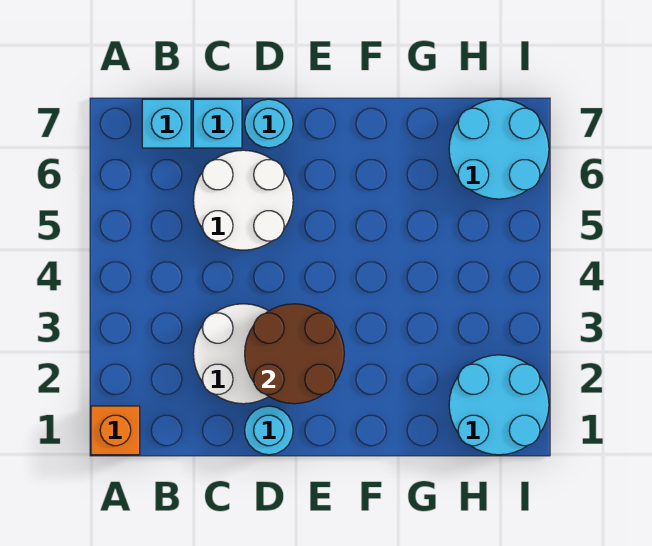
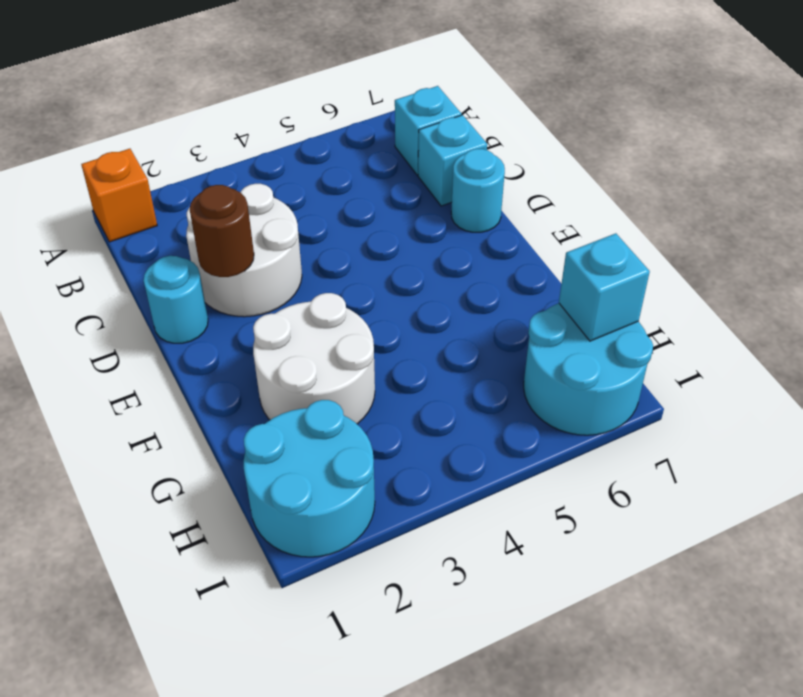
white 2x2 round brick [193,150,293,250] -> white 2x2 round brick moved to [253,293,375,424]
brown 2x2 round brick [245,304,344,404] -> brown 1x1 round brick [190,185,254,277]
none -> cyan 1x1 brick [559,233,650,341]

